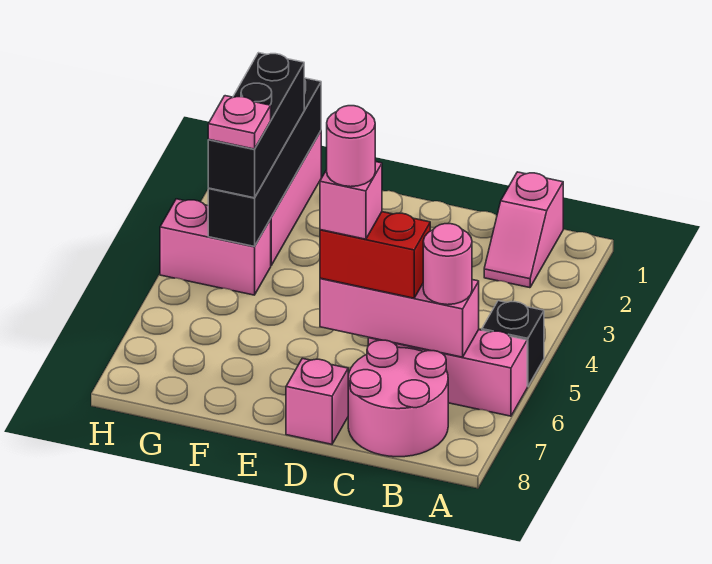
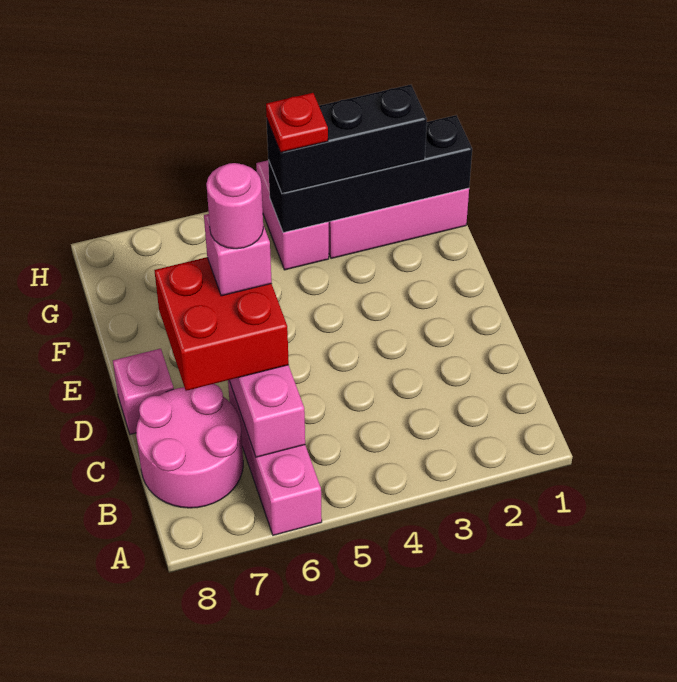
black 1x1 brick [482,301,544,387] -> none
pink 1x2 slope [484,172,563,288] -> none
pink 1x1 round brick [423,224,472,305] -> none
red 1x2 brick [320,212,430,298] -> red 2x2 brick [154,257,289,391]
pink 1x1 plate [208,96,271,149] -> red 1x1 plate [266,93,328,152]

